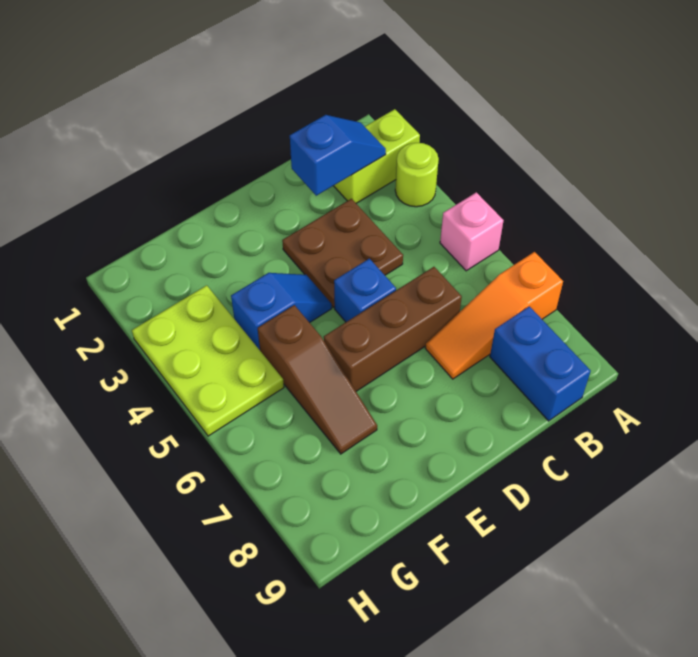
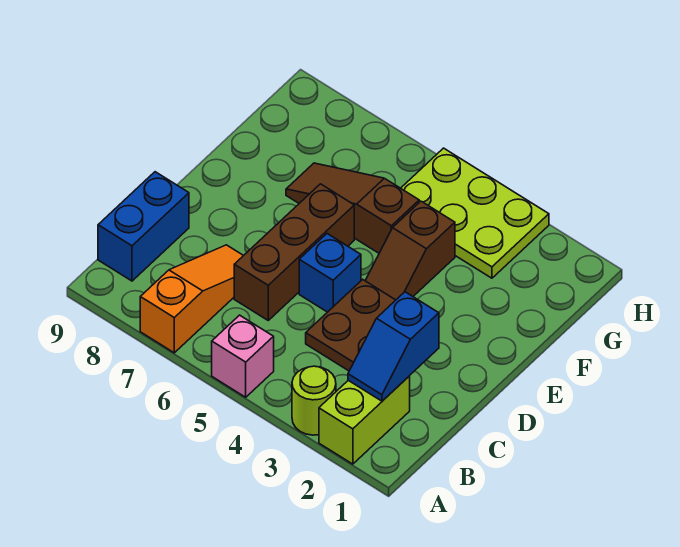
blue 1x2 brick [490,306,591,421] -> blue 1x2 brick turned to [98,172,189,281]
blue 1x2 slope [231,273,332,350] -> brown 1x2 slope [365,201,455,300]

